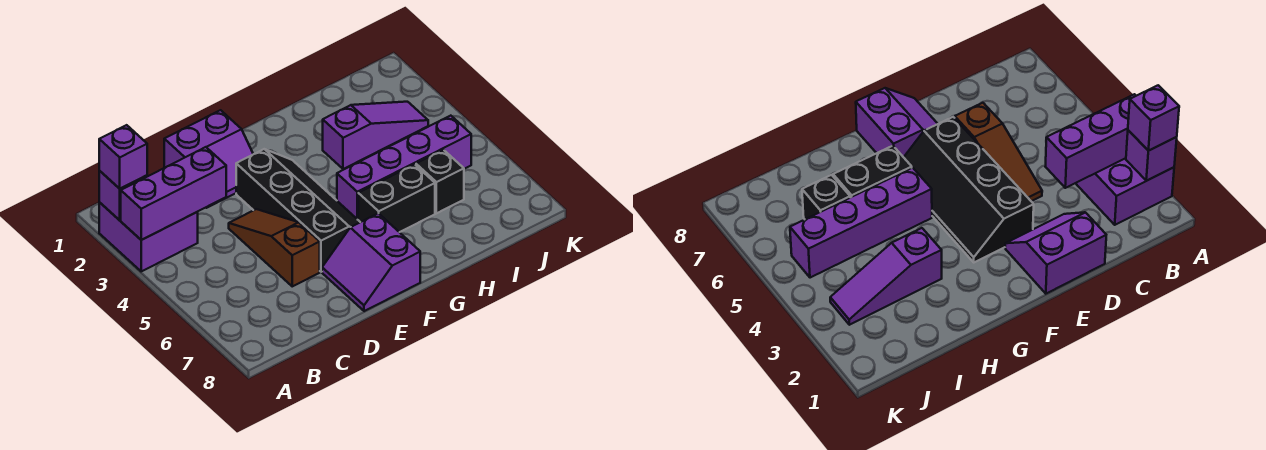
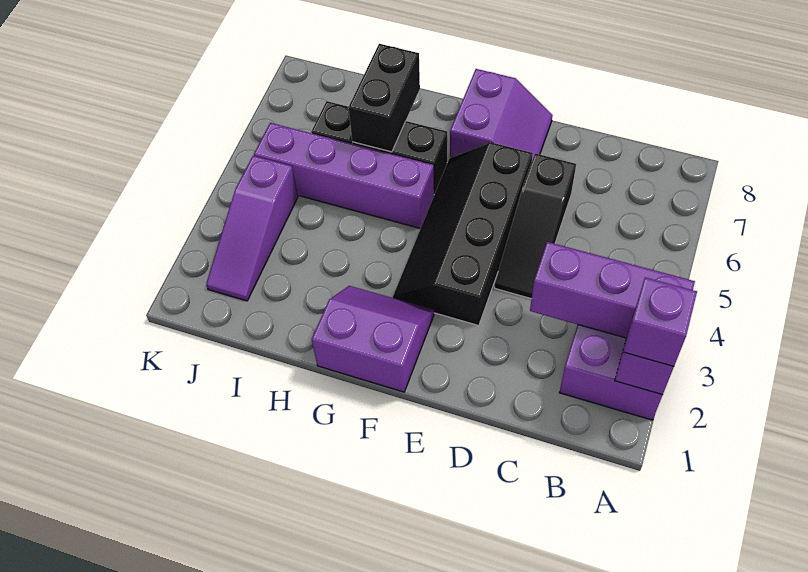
purple 2x2 slope [164,110,253,208] -> purple 2x2 slope moved to [312,286,434,392]
brown 1x3 slope [229,209,320,286] -> black 1x3 slope [495,153,576,299]
purple 1x3 slope [323,102,428,169] -> purple 1x3 slope turned to [206,156,298,301]
none -> black 1x2 brick [348,44,420,152]

